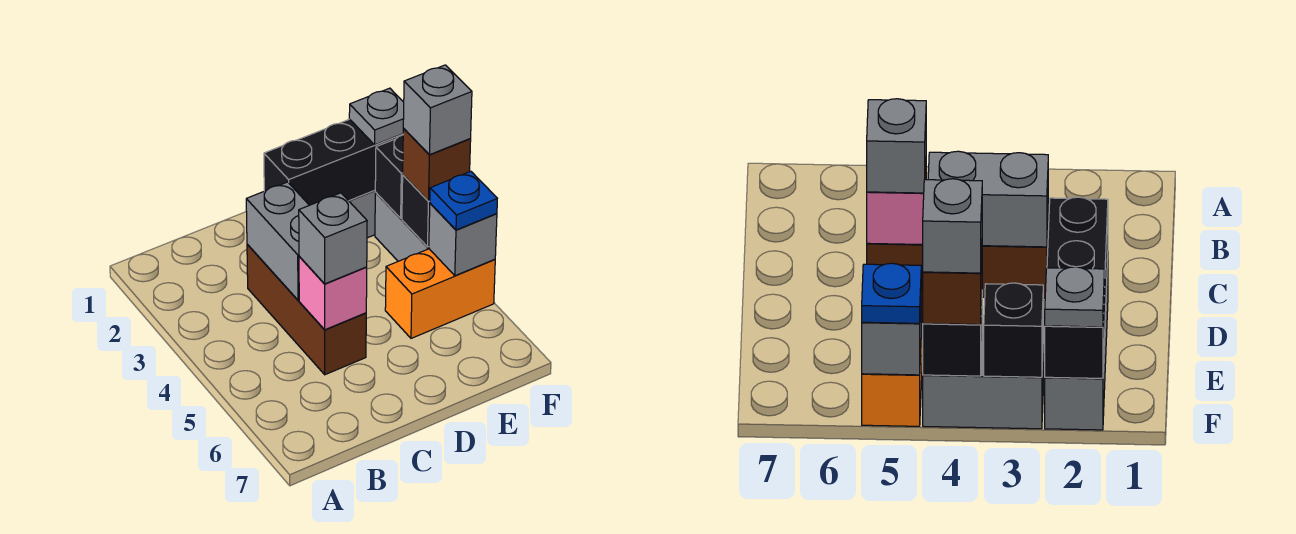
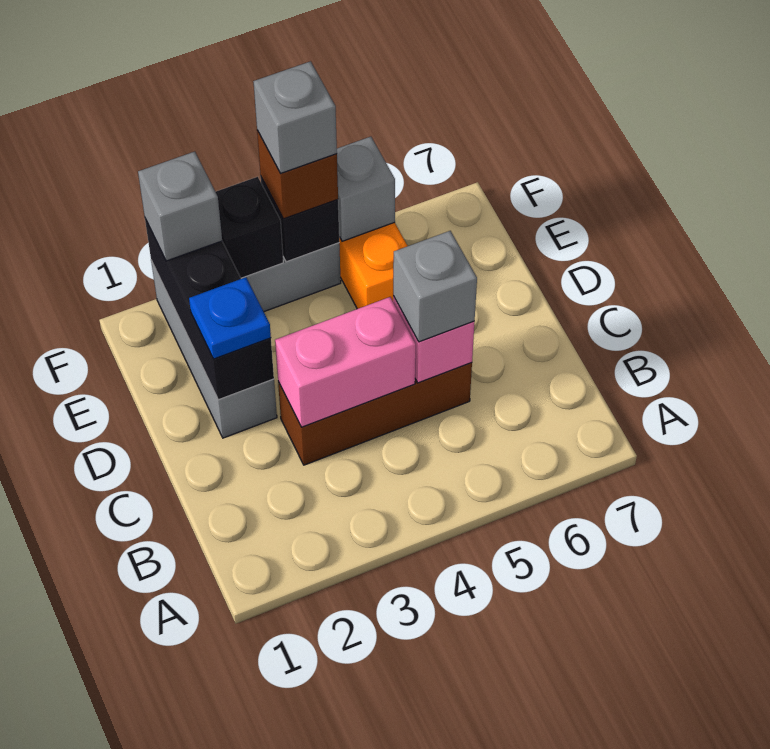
grey 1x2 brick [246,182,309,300] -> pink 1x2 brick [275,297,416,427]
grey 1x1 plate [349,88,404,145] -> grey 1x1 brick [138,152,222,261]
blue 1x1 plate [430,171,497,230] -> blue 1x1 plate moved to [189,277,271,359]

